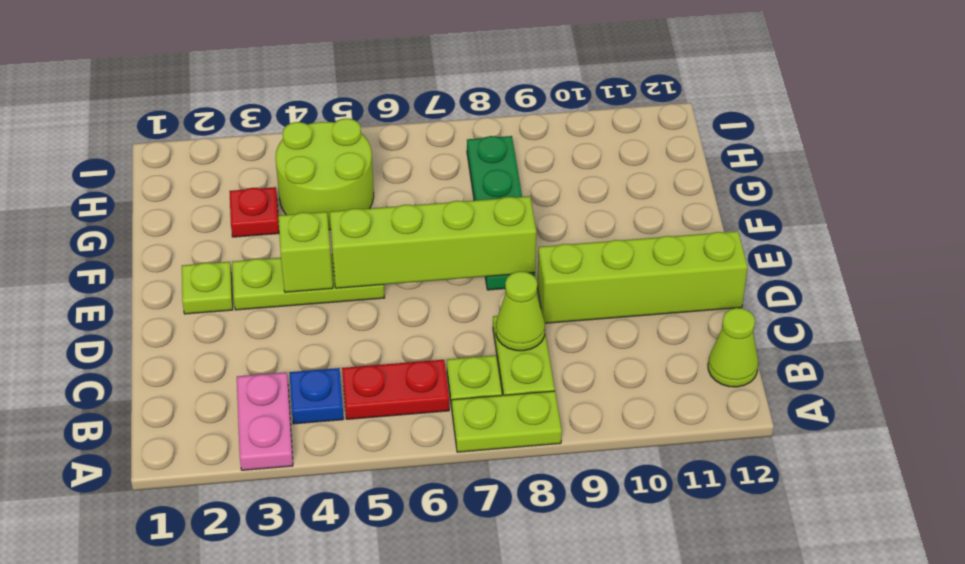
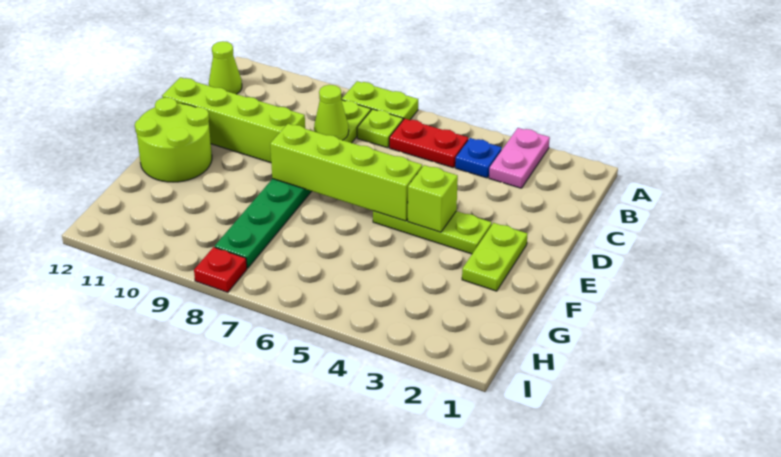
lime 1x1 plate [182,262,233,314] -> lime 1x2 plate [462,223,528,291]
red 1x1 plate [230,187,279,237] -> red 1x1 plate moved to [194,247,247,292]
lime 2x2 round brick [275,119,374,230] -> lime 2x2 round brick moved to [135,97,212,182]

